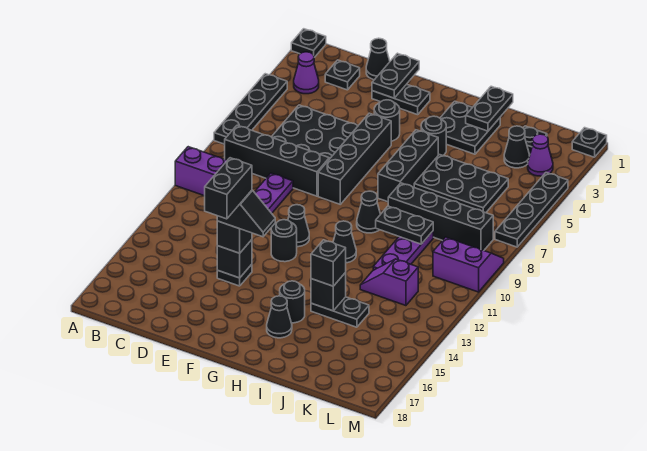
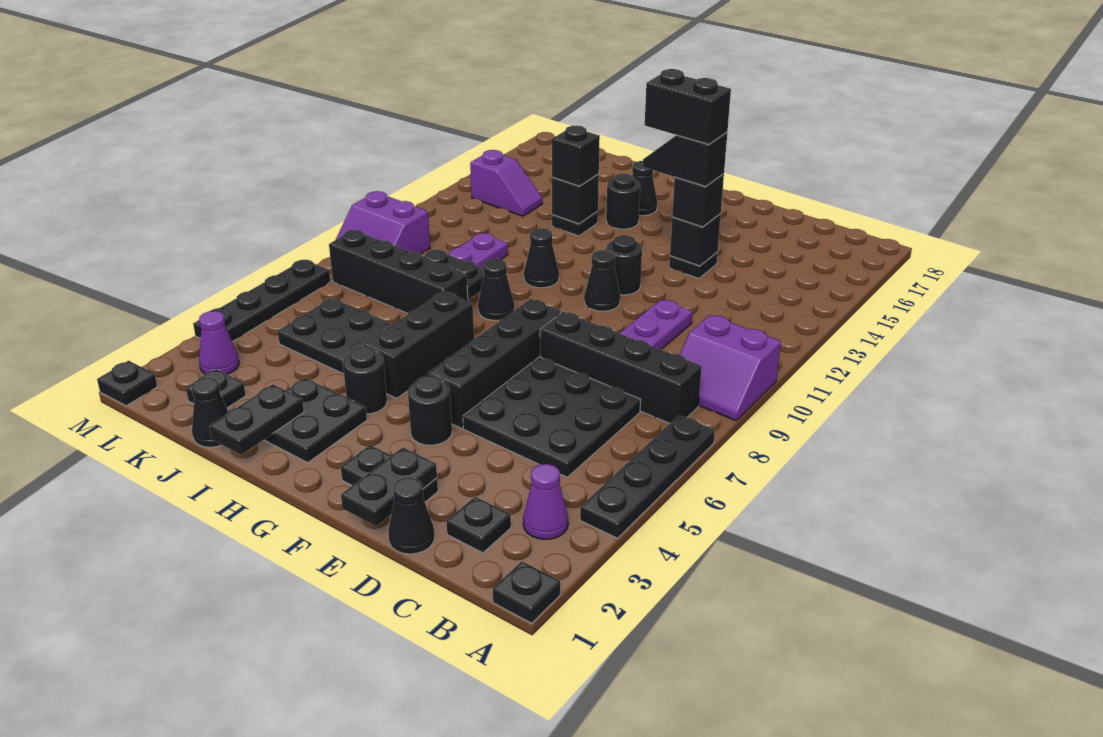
black 1x2 brick [205,158,252,219] -> black 1x2 brick turned to [645,69,731,144]
black 1x2 plate [311,297,369,327] -> black 1x1 plate [552,211,598,236]
purple 1x2 slope [360,259,418,306] -> purple 1x2 slope moved to [470,150,542,216]
black 1x1 cone [504,126,530,168] -> black 1x1 cone moved to [192,378,228,447]

